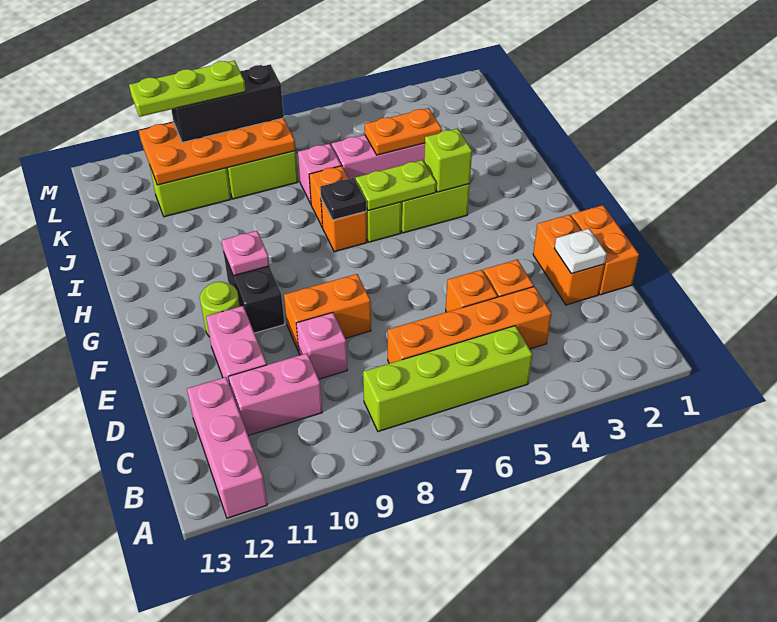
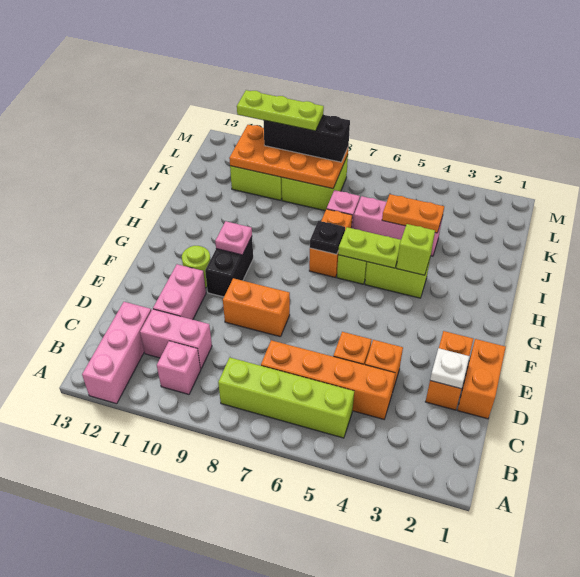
pink 1x1 brick [296,312,347,379] -> pink 1x1 brick moved to [157,341,201,394]

